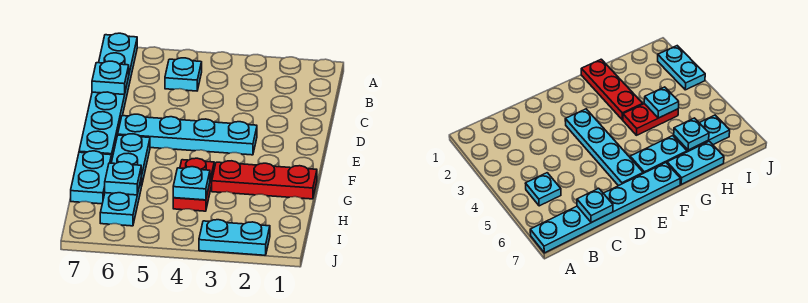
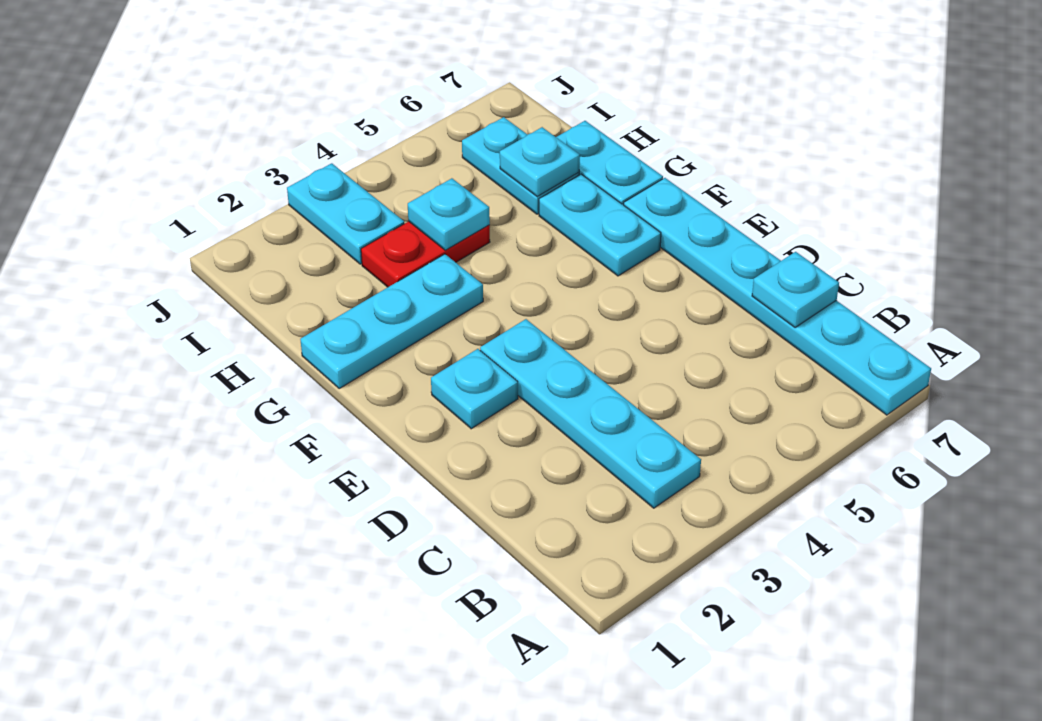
cyan 1x1 plate [165,58,202,91] -> cyan 1x1 plate moved to [431,349,518,429]
cyan 1x4 plate [118,114,257,155] -> cyan 1x4 plate turned to [480,319,701,508]
red 1x3 plate [212,161,317,199] -> cyan 1x3 plate [300,254,483,389]
red 1x2 plate [173,158,214,211] -> red 1x2 plate turned to [361,221,490,287]
cyan 1x2 plate [199,220,270,255] -> cyan 1x2 plate turned to [287,163,404,264]

